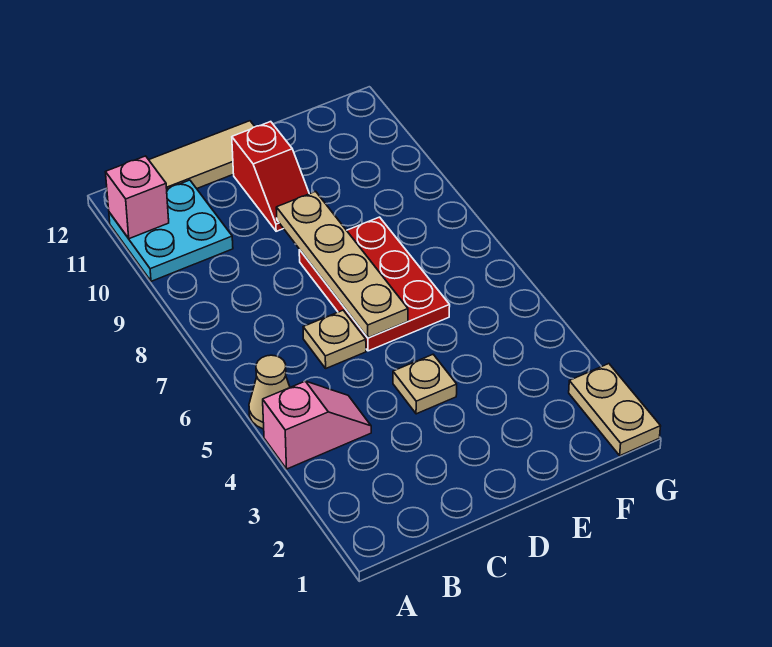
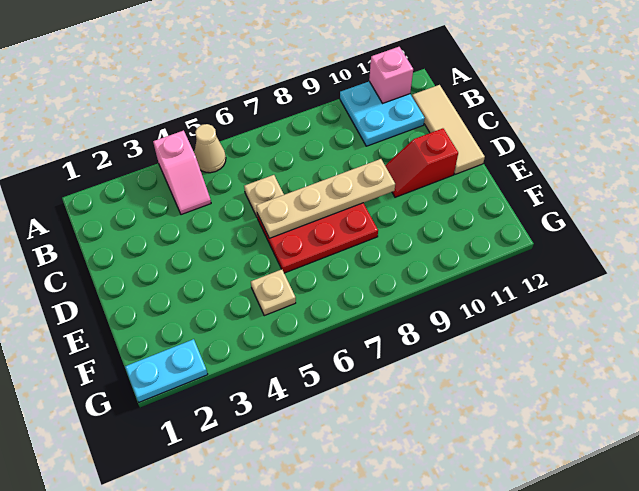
tan 1x1 plate [393,355,457,414] -> tan 1x1 plate moved to [251,269,296,316]
tan 1x2 plate [569,364,661,456] -> cyan 1x2 plate [125,339,208,402]

